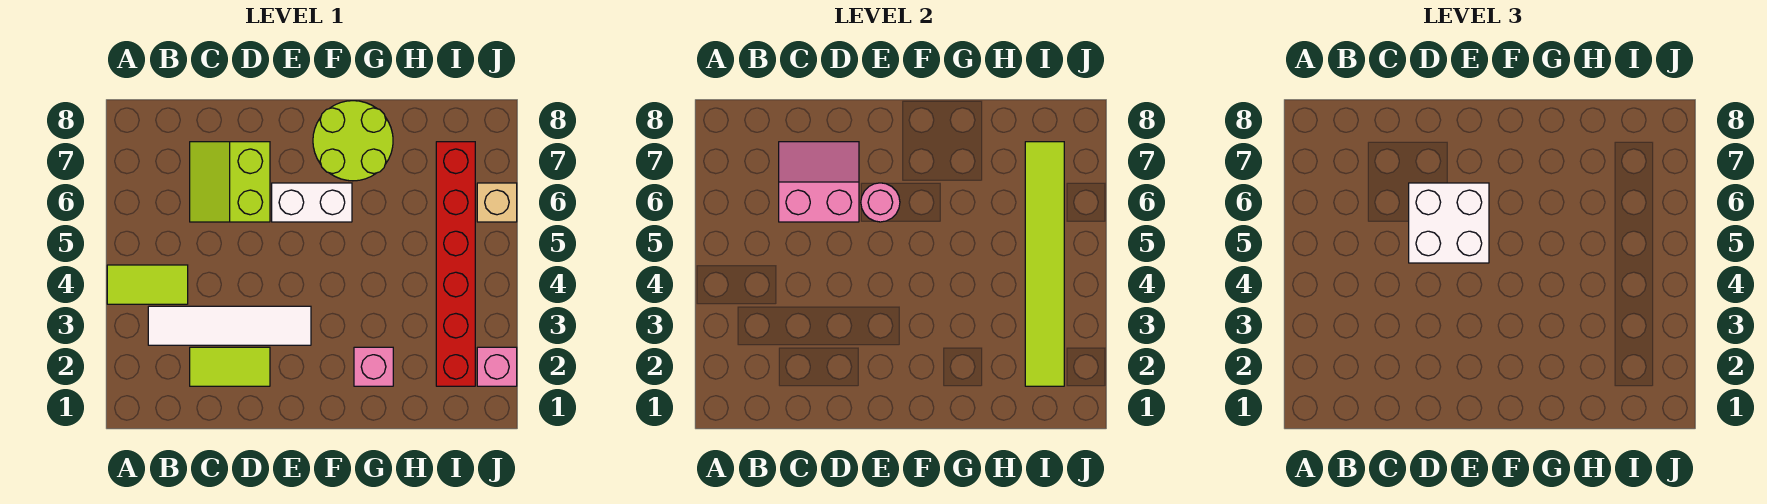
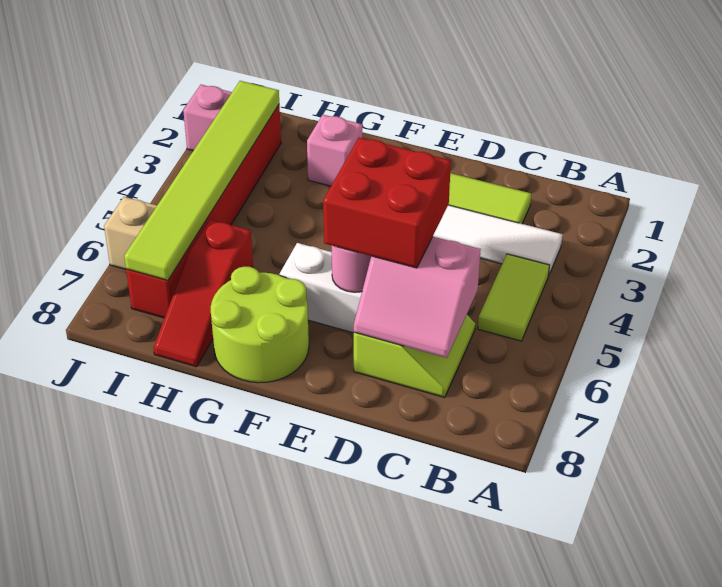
lime 1x2 tile [107,265,188,304] -> lime 1x2 tile turned to [478,254,549,341]
white 2x2 brick [1409,183,1489,263] -> red 2x2 brick [323,137,451,268]
none -> red 1x3 slope [154,219,253,367]

